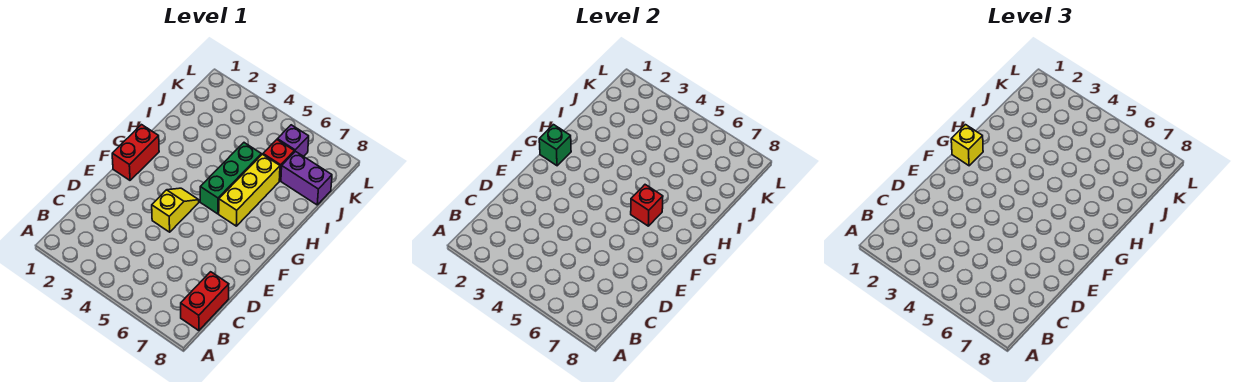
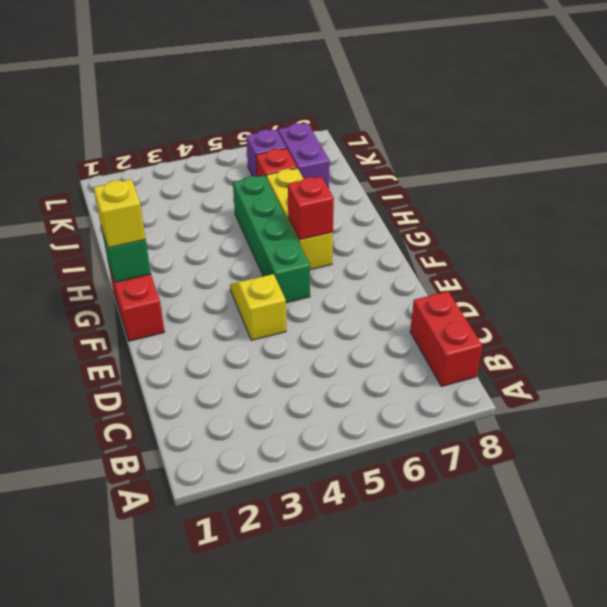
green 1x3 brick [200,143,261,214] -> green 1x4 brick [233,175,310,303]
purple 1x2 brick [281,152,332,205] -> purple 1x2 brick turned to [278,123,330,189]

